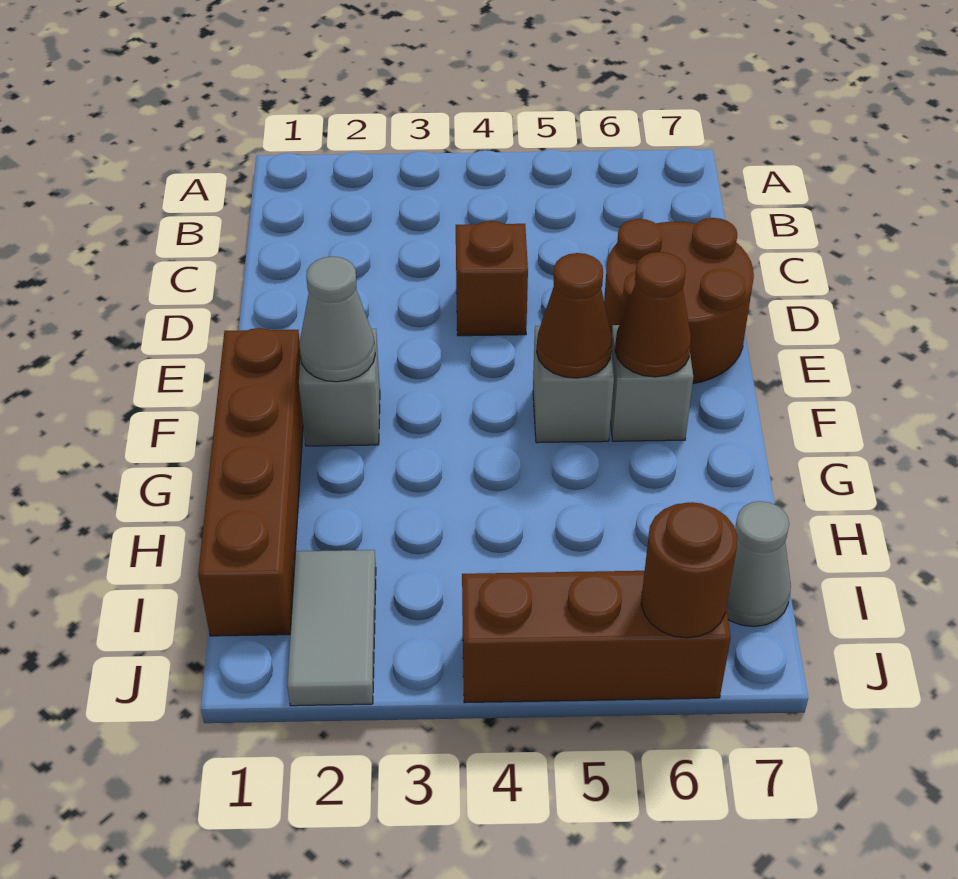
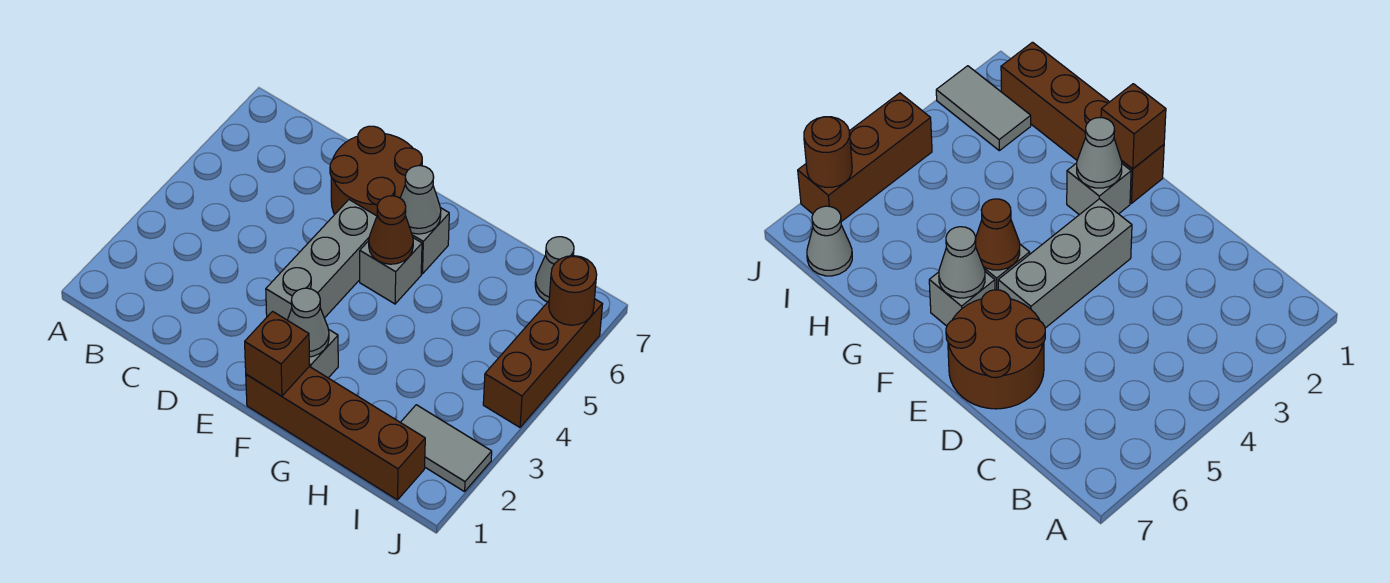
brown 1x1 brick [456,221,528,336] -> brown 1x1 brick moved to [245,311,309,396]
none -> grey 1x3 brick [266,200,377,320]
brown 1x1 cone [615,252,691,377] -> grey 1x1 cone [400,166,441,234]

